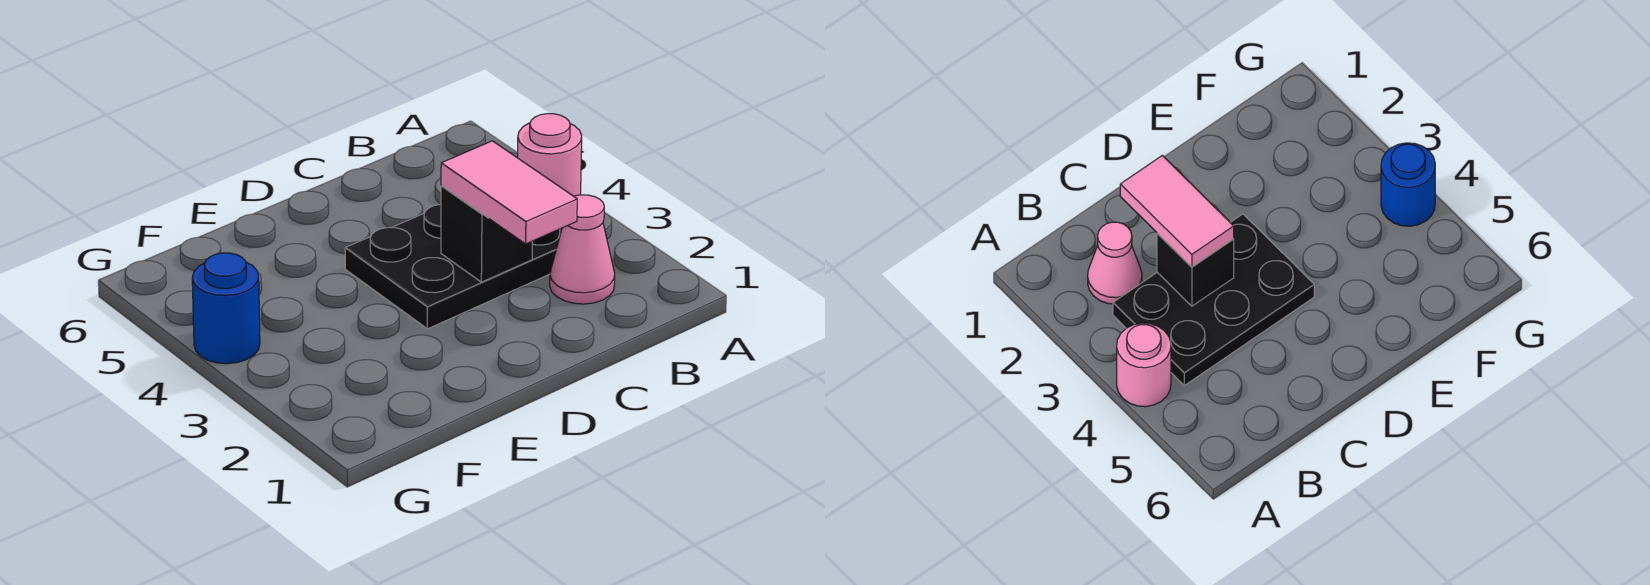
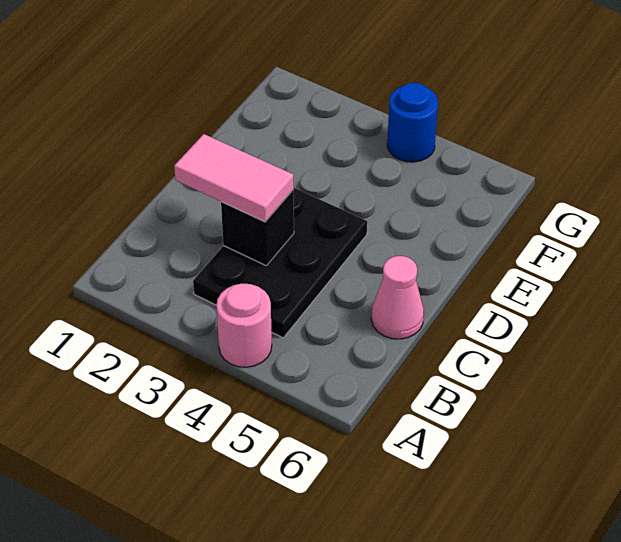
pink 1x1 cone [550,195,615,304] -> pink 1x1 cone moved to [371,256,424,339]

